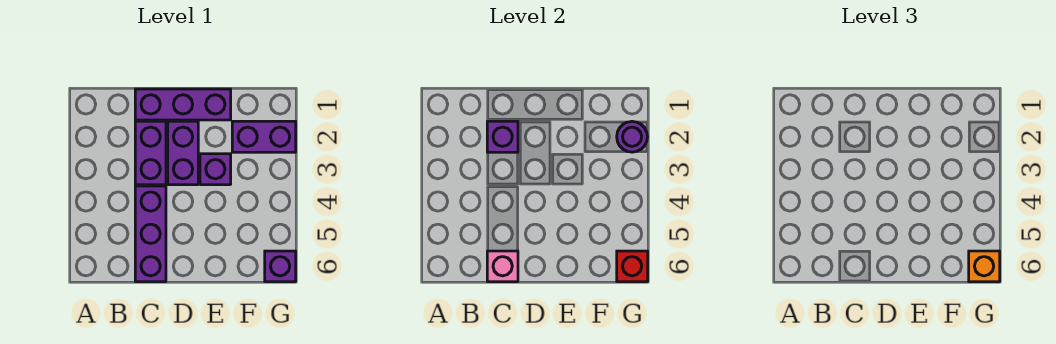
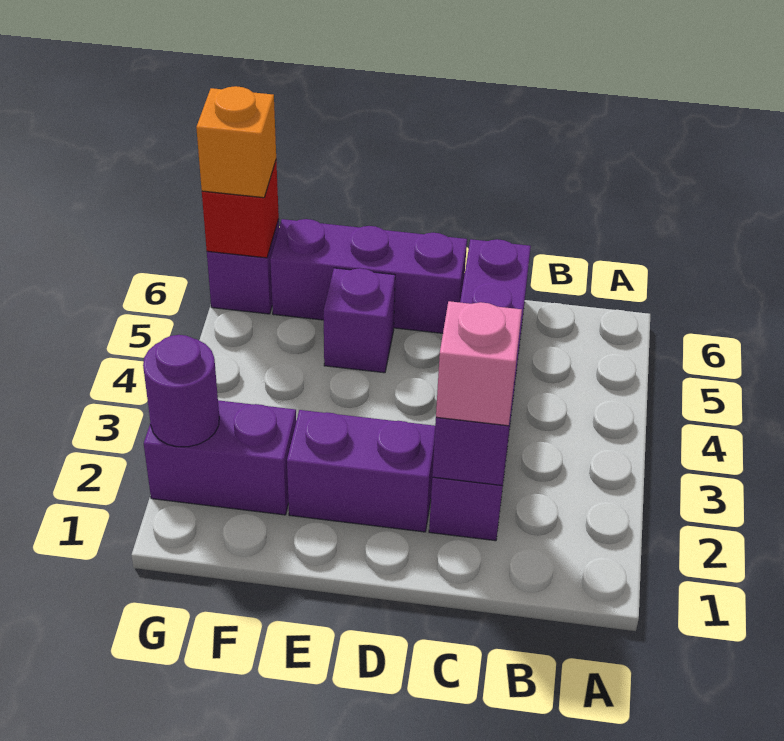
purple 1x3 brick [135,89,231,120] -> purple 1x3 brick moved to [270,219,467,333]
pink 1x1 brick [487,251,518,282] -> pink 1x1 brick moved to [436,301,522,426]
purple 1x2 brick [168,121,198,185] -> purple 1x2 brick turned to [287,410,435,532]
purple 1x1 brick [200,154,231,185] -> purple 1x1 brick moved to [324,268,395,373]

